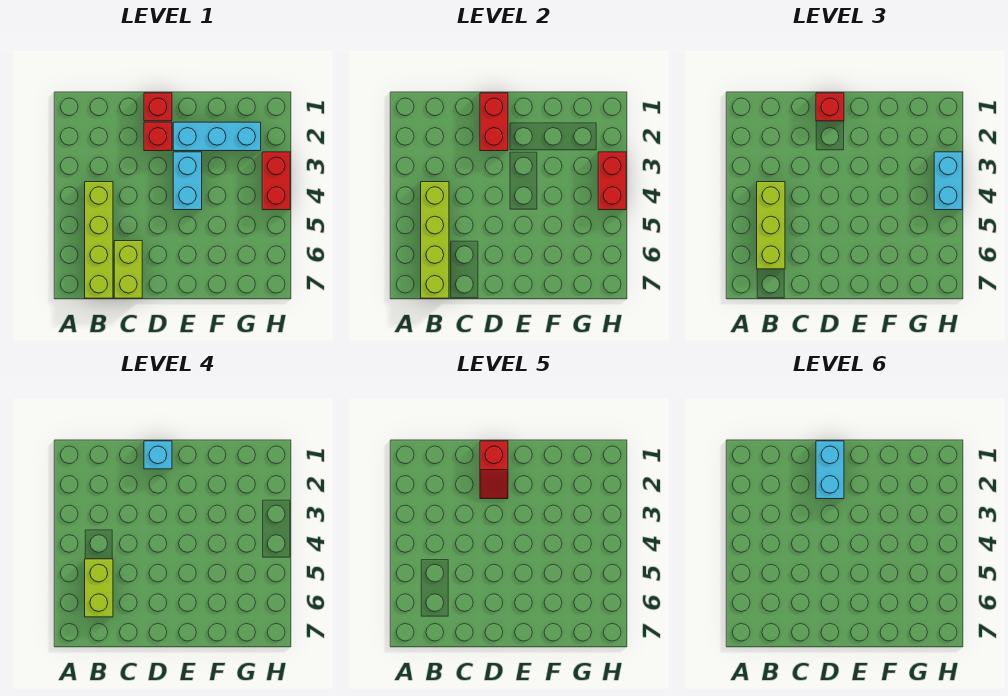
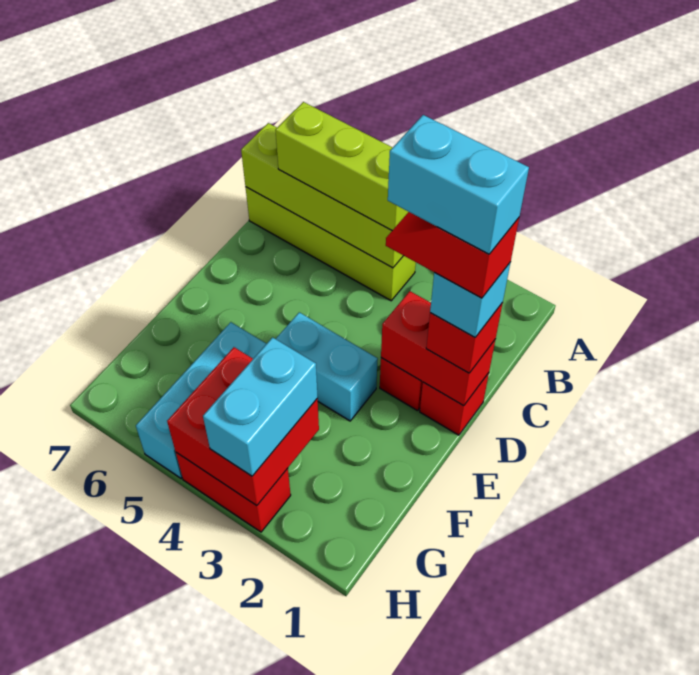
lime 1x2 brick [85,559,113,617] -> none
lime 1x2 brick [114,241,142,298] -> none
cyan 1x3 brick [173,122,261,151] -> cyan 1x3 brick moved to [136,322,266,478]
red 1x2 brick [598,152,626,210] -> red 2x2 brick [167,347,319,506]
cyan 1x2 brick [934,152,962,210] -> cyan 1x2 brick turned to [203,337,318,476]

